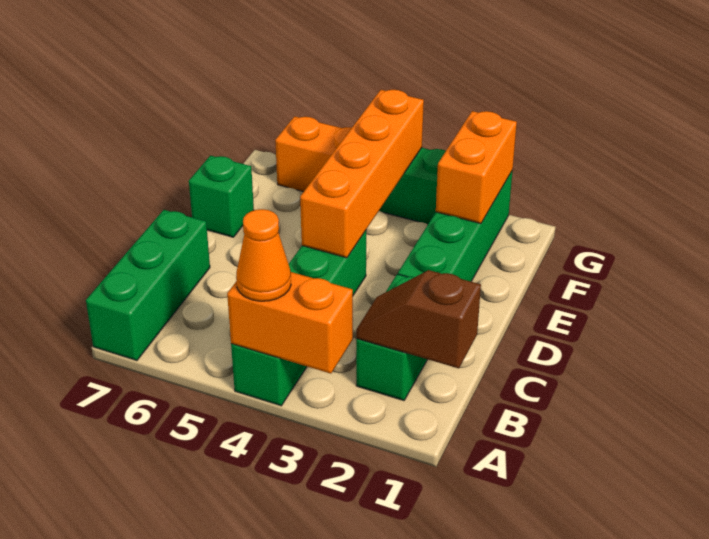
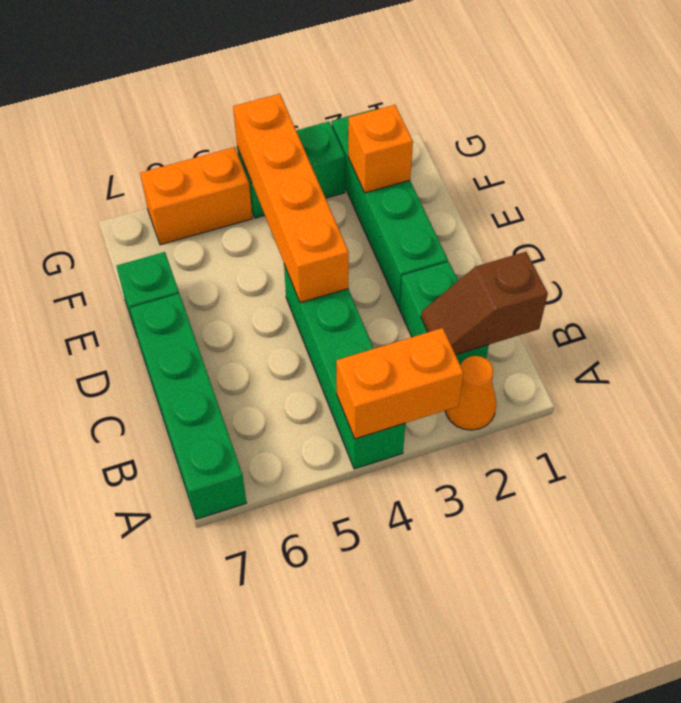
orange 1x1 cone [236,209,291,301] -> orange 1x1 cone moved to [445,356,496,430]
green 1x3 brick [86,210,210,361] -> green 1x4 brick [130,294,247,519]
orange 1x2 brick [436,111,517,224] -> orange 1x1 brick [348,105,413,193]

